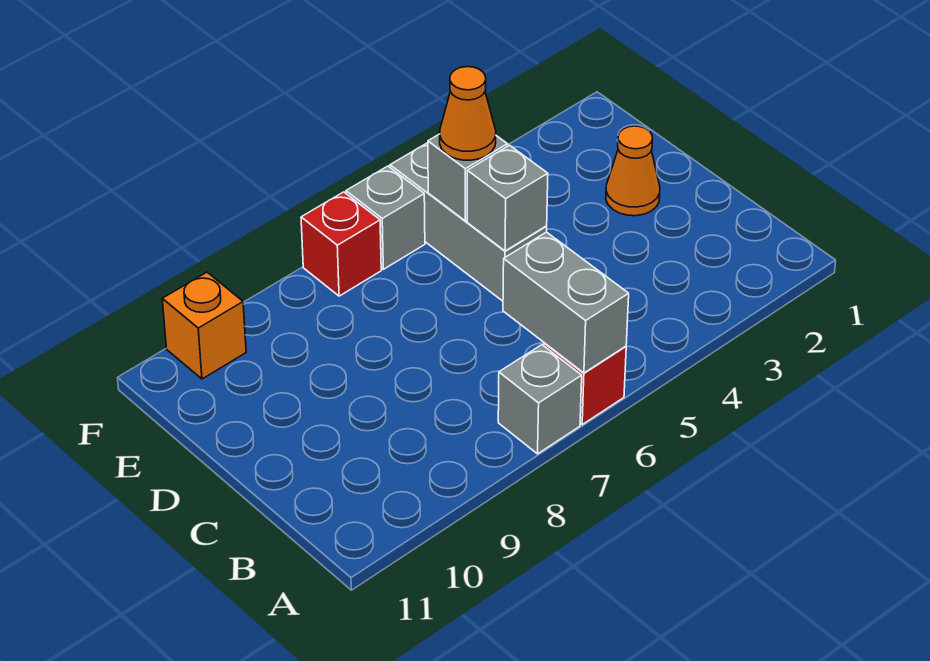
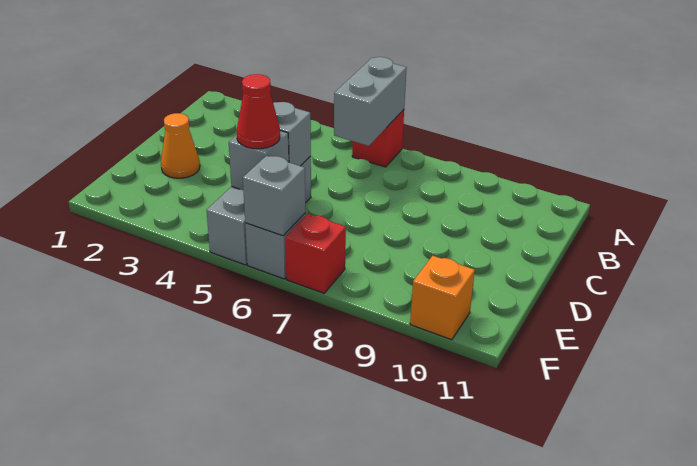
grey 1x1 brick [498,345,582,454] -> grey 1x1 brick moved to [243,155,305,236]
orange 1x1 cone [440,67,496,160] -> red 1x1 cone [237,74,280,149]

